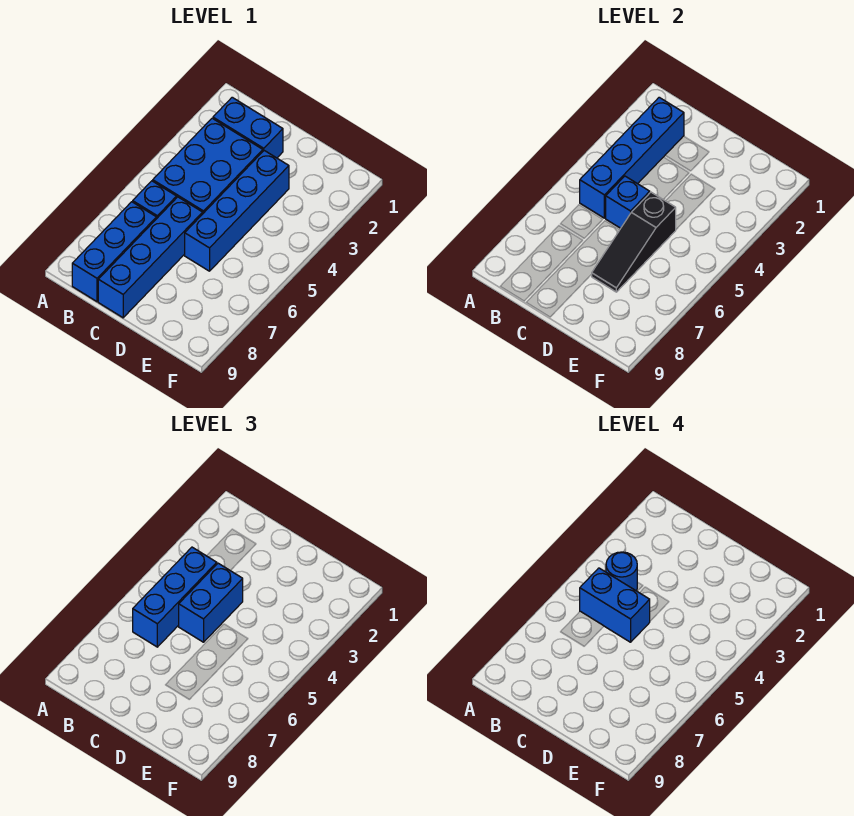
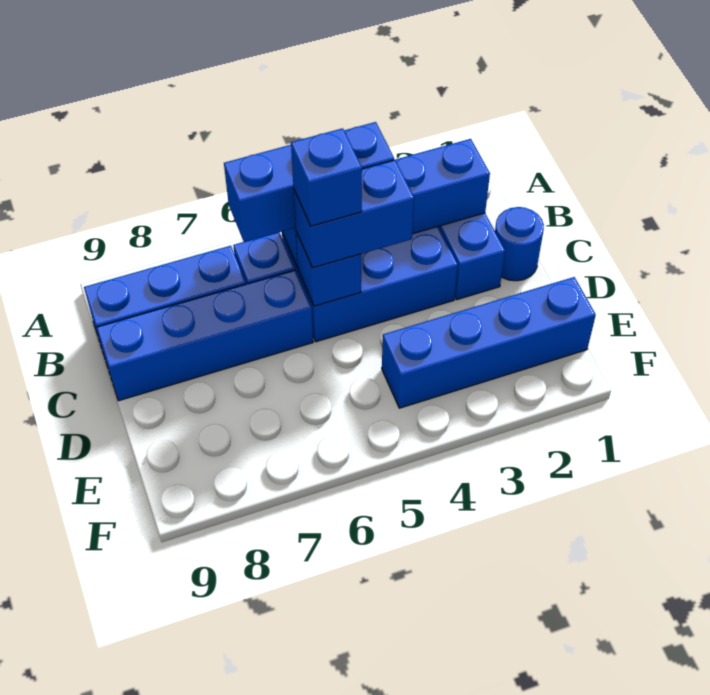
blue 1x1 round brick [606,552,637,591] -> blue 1x1 round brick moved to [495,207,544,281]
blue 1x2 brick [580,568,650,642] -> blue 1x1 brick [291,128,362,226]
blue 1x4 brick [185,151,289,271] -> blue 1x4 brick moved to [382,277,596,408]
black 1x3 slope [592,192,676,292] -> none

